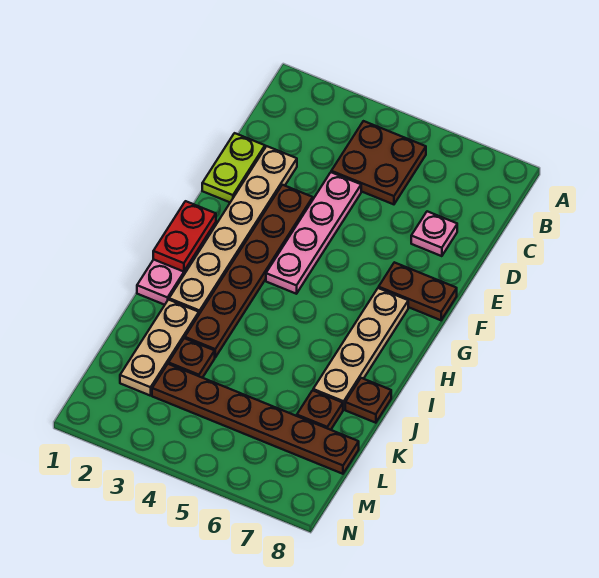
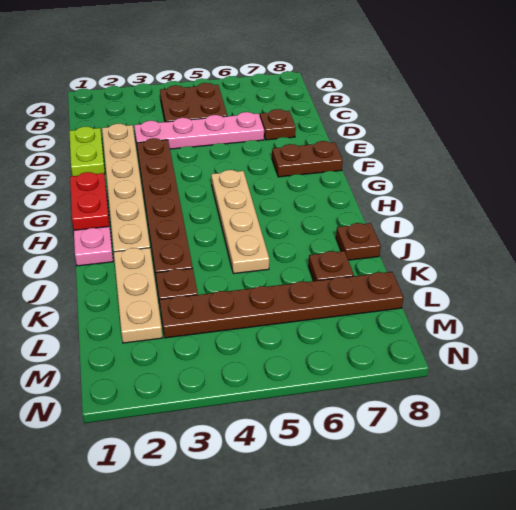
pink 1x4 plate [266,172,361,294] -> pink 1x4 plate turned to [134,112,264,149]
pink 1x1 plate [411,211,457,256] -> brown 1x1 plate [260,109,296,140]
tan 1x4 plate [313,288,408,410] -> tan 1x4 plate moved to [211,170,269,274]

